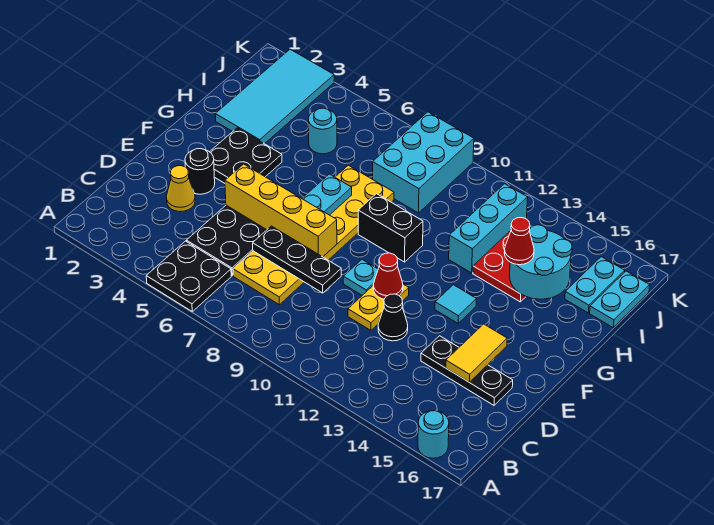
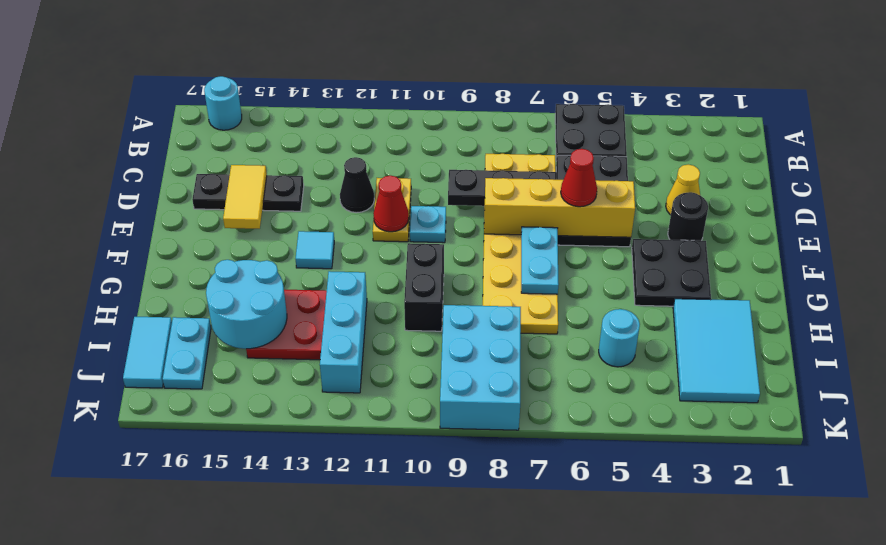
black 1x2 brick [358,194,423,262] -> black 1x2 brick turned to [404,243,444,331]
cyan 2x4 tile [215,49,334,144] -> cyan 2x3 tile [673,299,760,403]
red 1x1 cone [504,218,534,265] -> red 1x1 cone moved to [561,149,597,207]
cyan 1x2 plate [590,271,650,327] -> cyan 1x2 tile [123,317,172,388]

